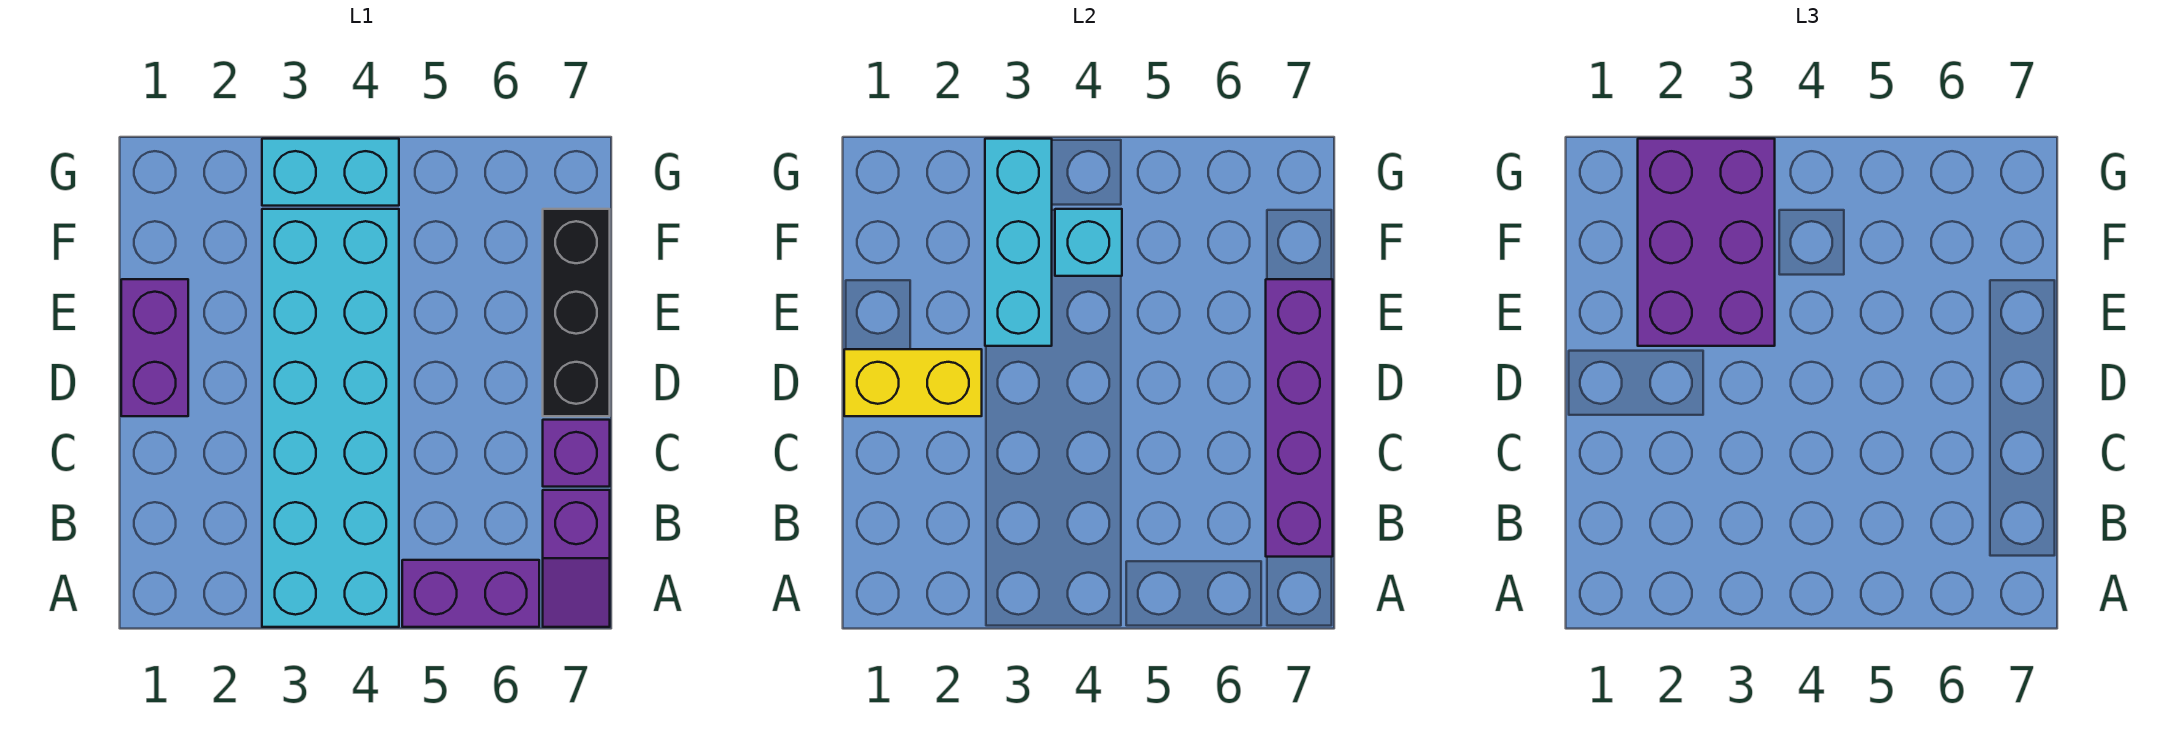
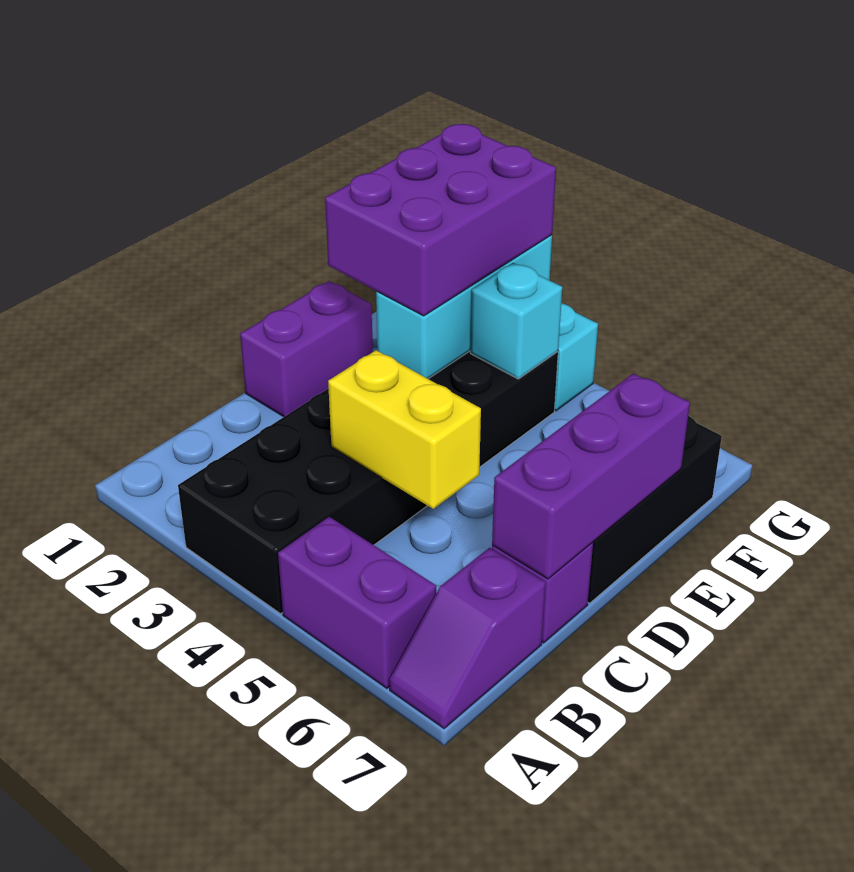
cyan 2x6 brick [262,209,399,627] -> black 2x6 brick [178,351,558,614]
purple 1x4 brick [1266,279,1333,557] -> purple 1x3 brick [492,374,690,579]
yellow 1x2 brick [844,349,982,416] -> yellow 1x2 brick moved to [328,350,481,509]

